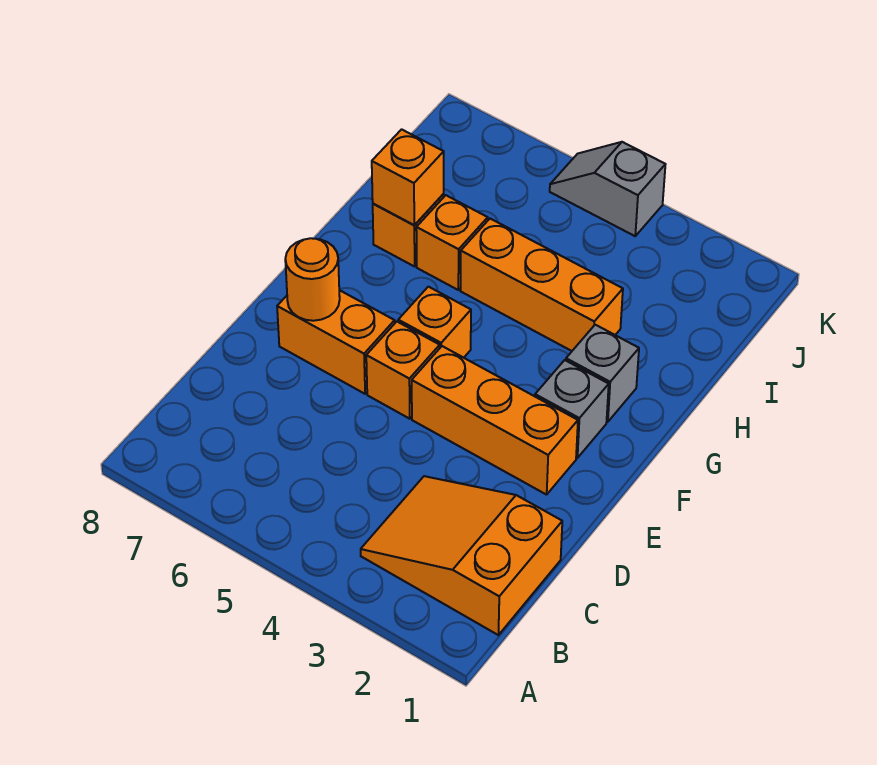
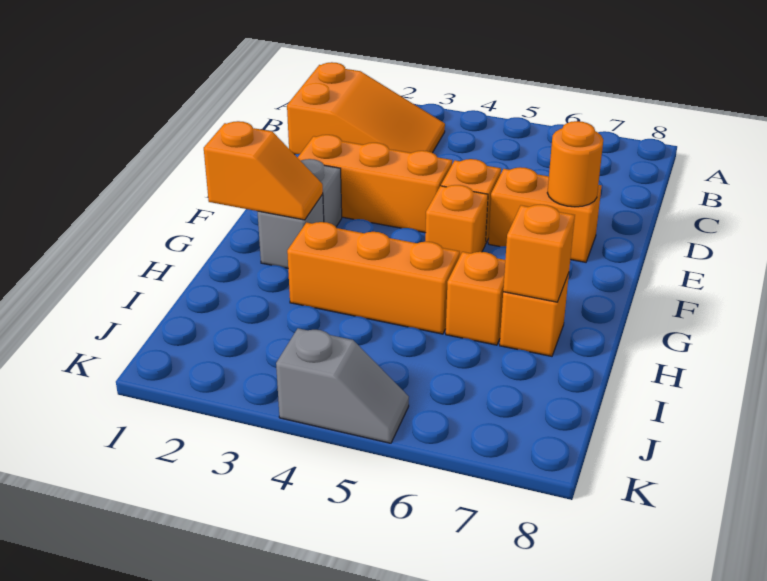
none -> orange 1x2 slope [204,121,323,220]

